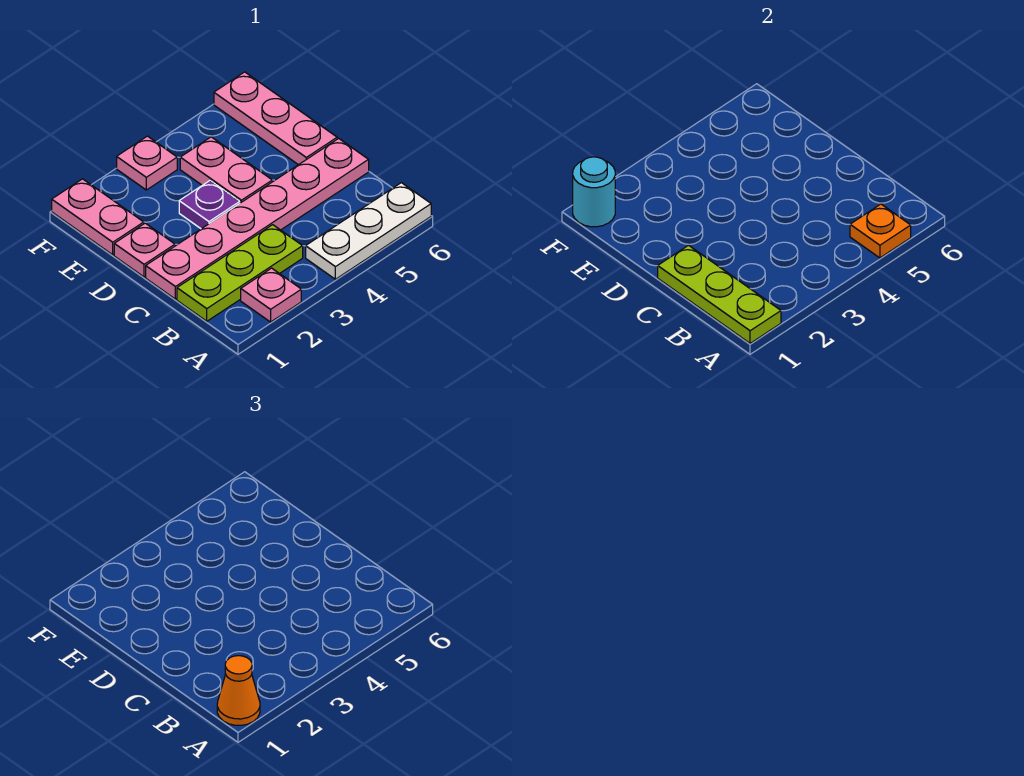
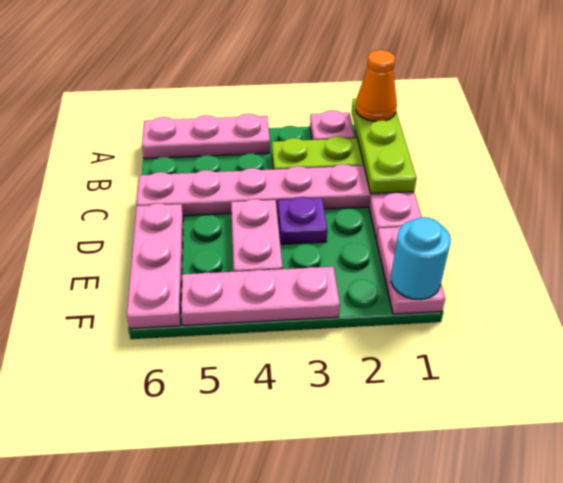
white 1x3 plate [306,183,431,279] -> pink 1x3 plate [142,114,270,159]
orange 1x1 plate [850,204,911,258] -> none
pink 1x1 plate [117,136,177,190] -> pink 1x3 plate [181,267,340,326]

